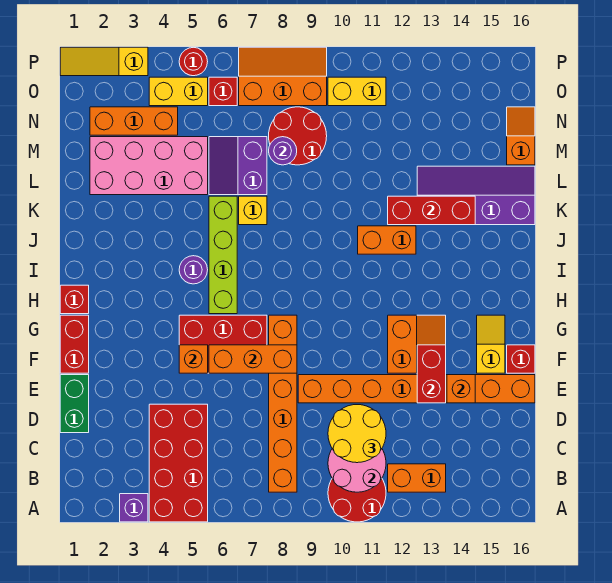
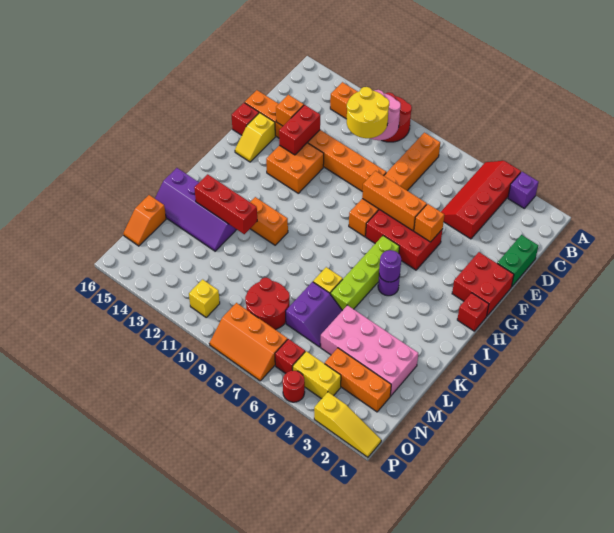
red 2x4 brick [149,404,208,522] -> red 2x4 slope [441,161,521,239]
red 1x2 brick [60,315,89,373] -> red 2x2 brick [452,252,514,316]
orange 2x2 slope [388,315,446,373] -> orange 2x2 brick [266,143,324,193]
purple 1x1 round brick [269,137,297,165] -> purple 1x1 round brick moved to [379,250,401,282]
yellow 1x2 brick [328,77,386,106] -> yellow 1x1 brick [189,279,220,317]

